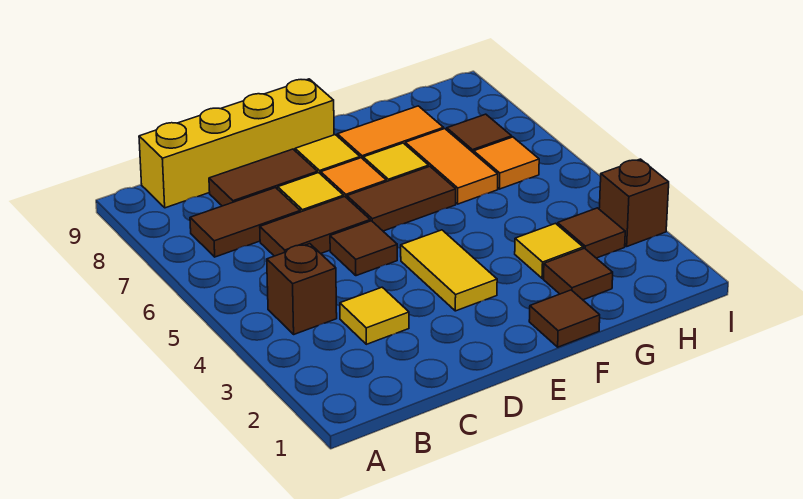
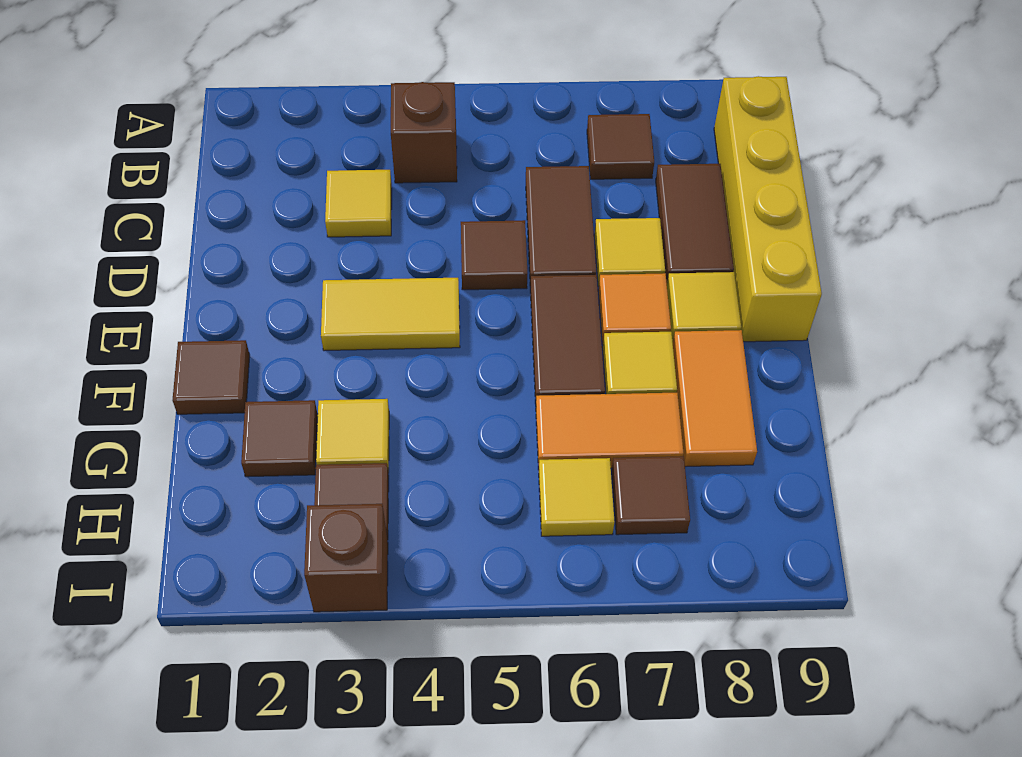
brown 1x2 tile [190,188,300,257] -> brown 1x1 tile [587,114,654,179]
orange 1x1 tile [474,137,539,189] -> yellow 1x1 tile [539,458,615,536]

